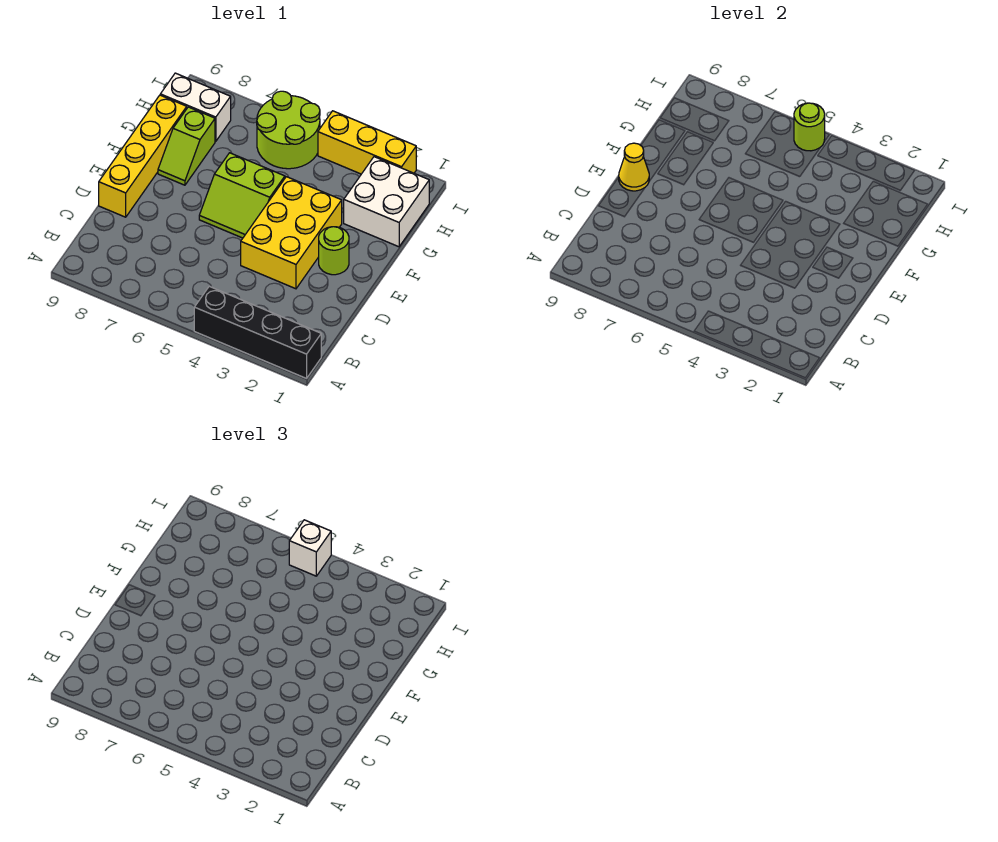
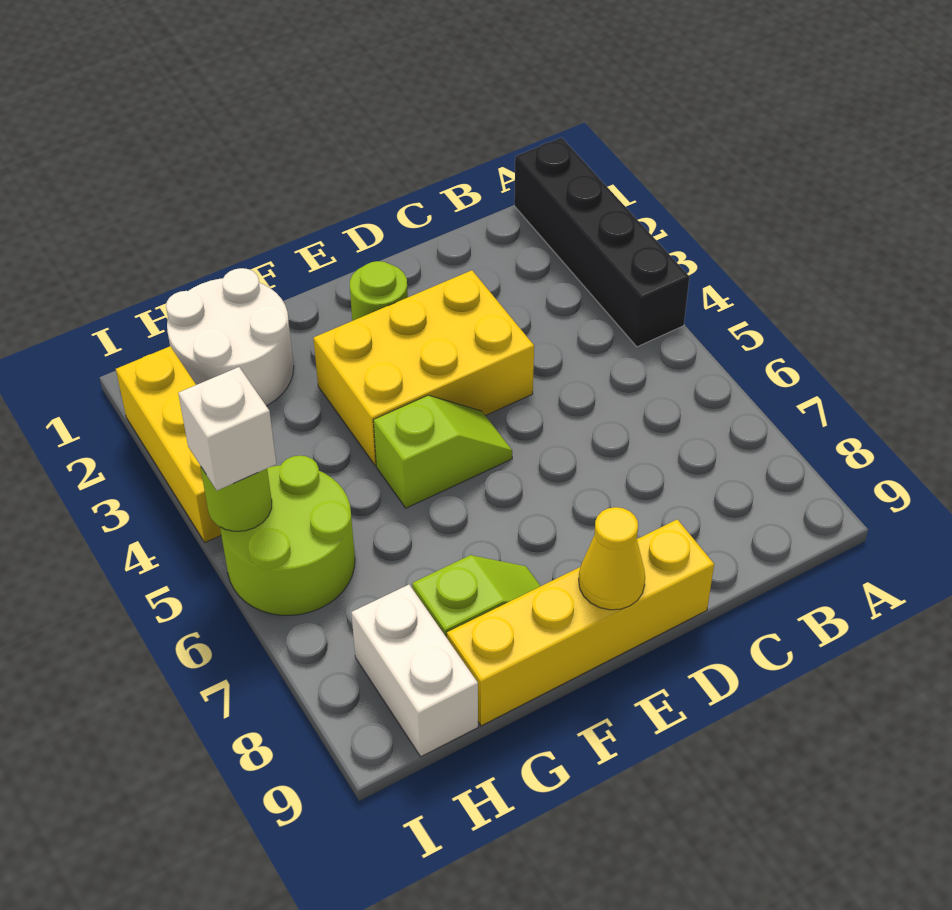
lime 2x2 slope [199,153,285,238] -> lime 1x2 slope [373,395,512,508]
white 2x2 brick [344,157,429,247] -> white 2x2 round brick [166,268,294,406]

